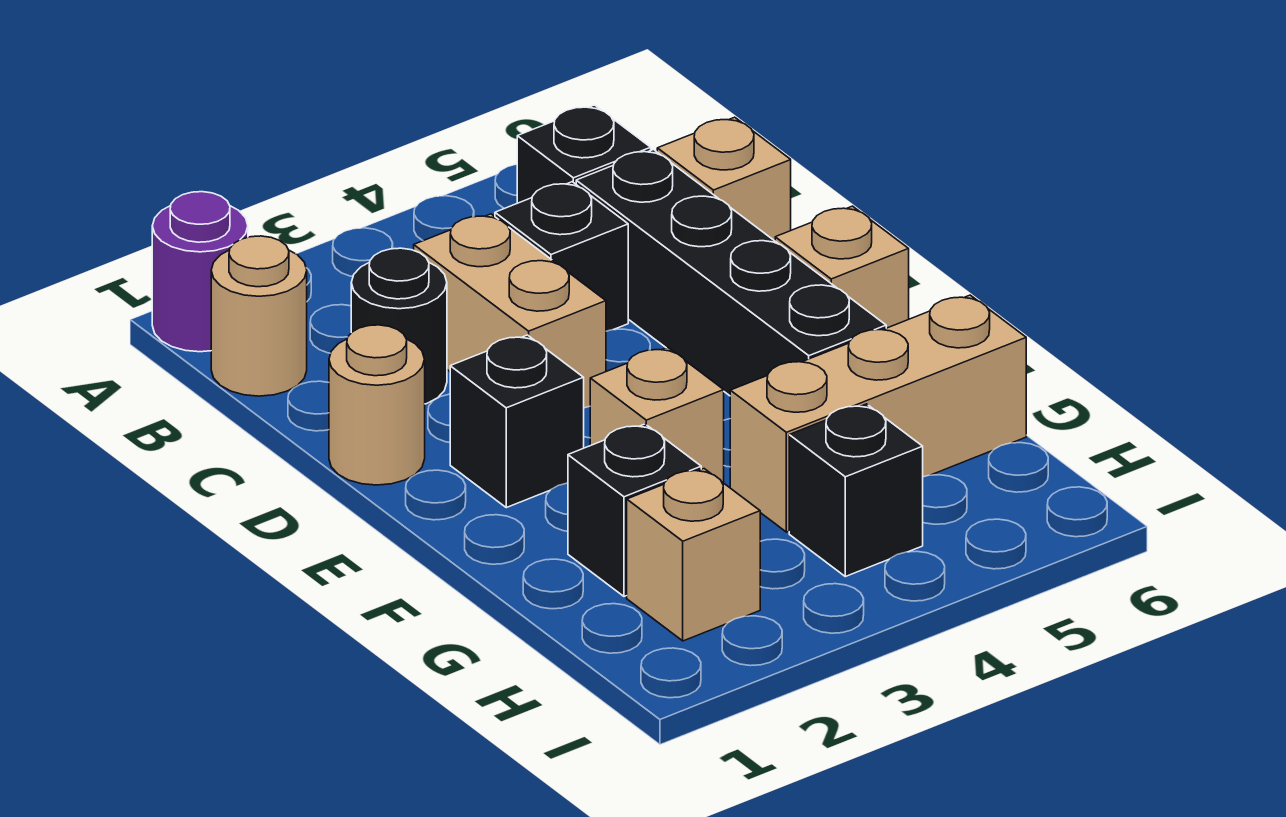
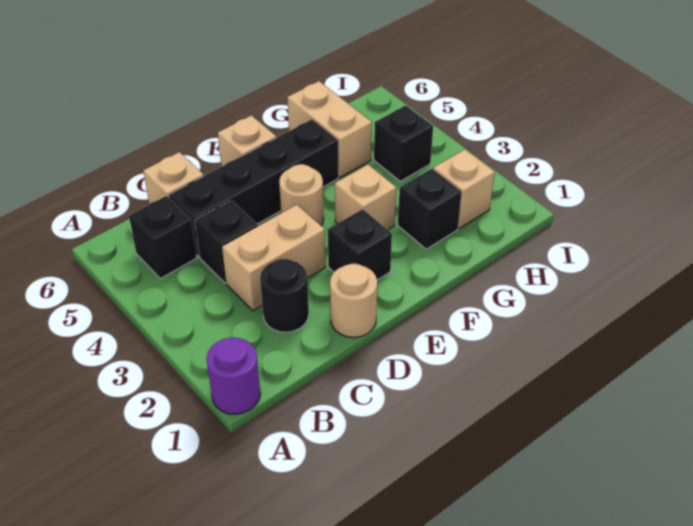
tan 1x1 round brick [211,236,307,396] -> tan 1x1 round brick moved to [279,164,324,225]
tan 1x3 brick [730,295,1026,532] -> tan 1x2 brick [287,81,372,177]

